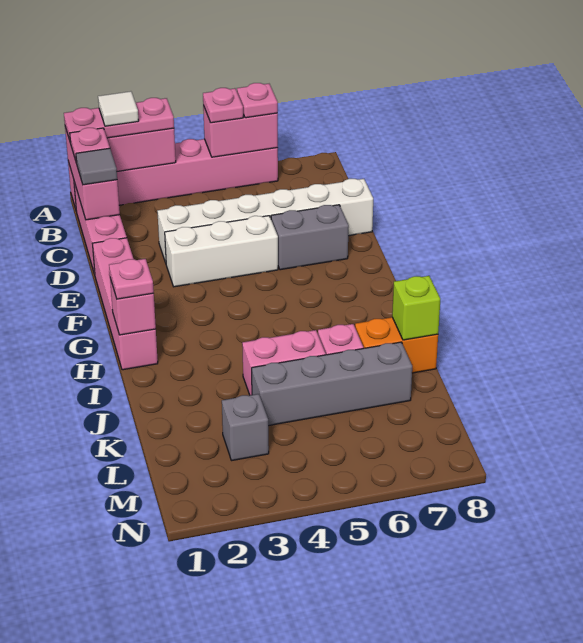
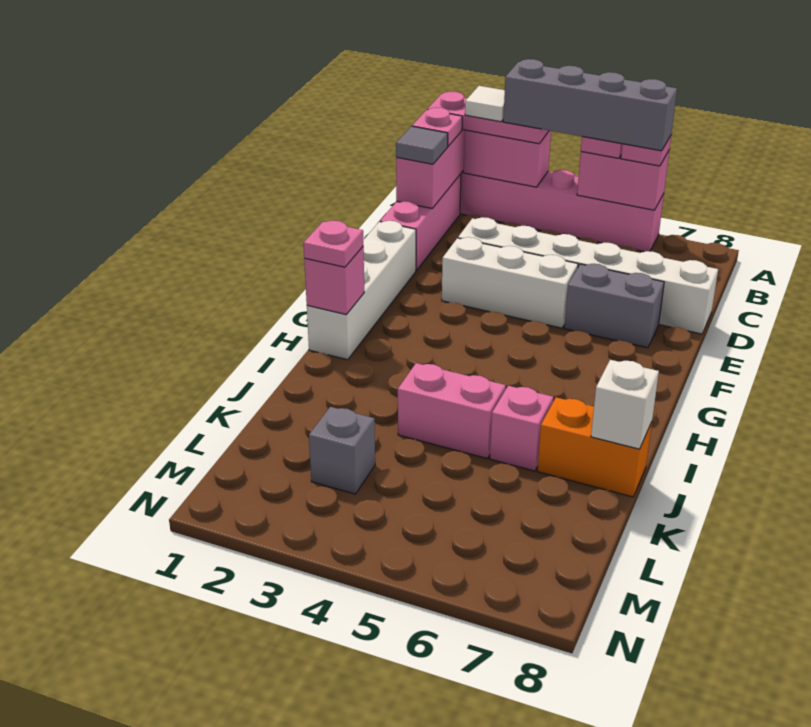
pink 1x4 brick [92,238,158,370] -> white 1x4 brick [307,221,416,360]
lime 1x1 brick [392,276,440,340] -> white 1x1 brick [591,360,659,449]
grey 1x4 brick [252,342,412,426] -> grey 1x4 brick moved to [503,59,677,151]

